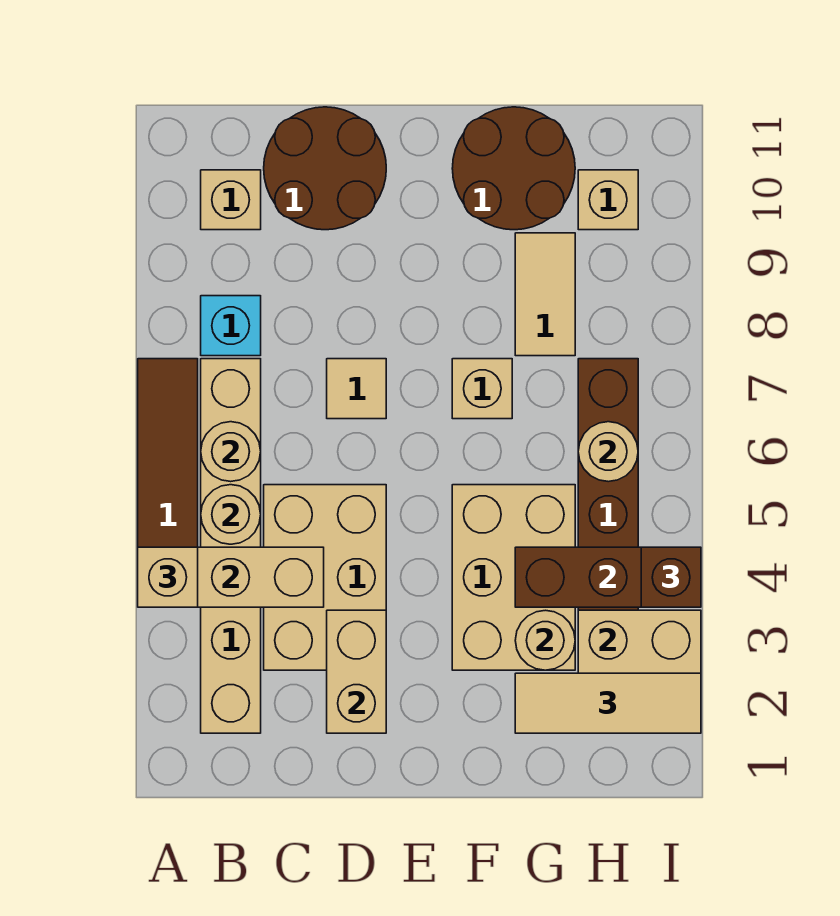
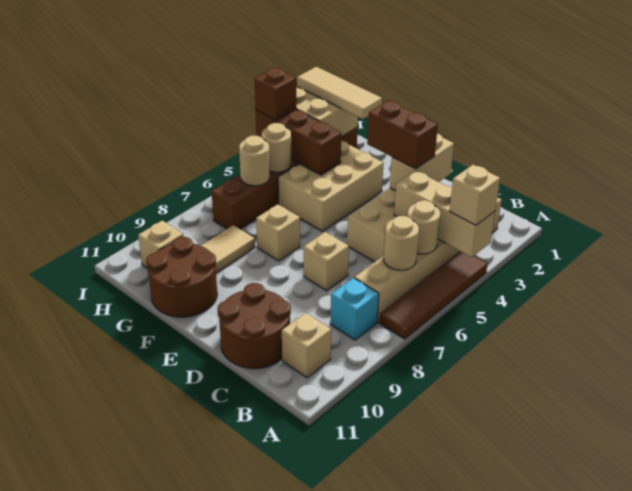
none -> brown 1x2 brick [367,101,438,169]
tan 1x1 tile [327,359,386,419] -> tan 1x1 brick [304,232,349,291]
tan 1x1 round brick [515,610,575,670] -> tan 1x1 round brick moved to [262,123,291,172]

